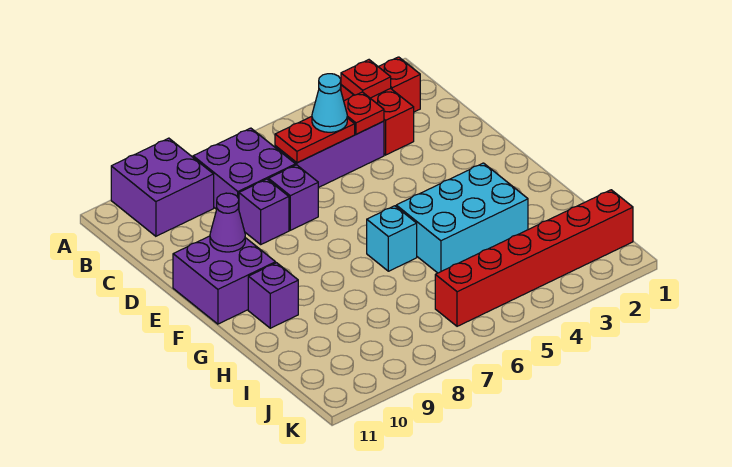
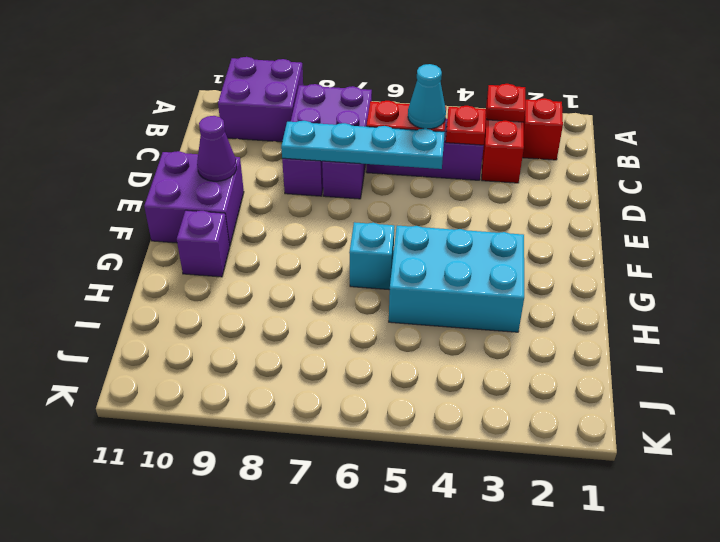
none -> cyan 1x4 plate [281,121,445,169]
red 1x6 brick [435,190,633,326] -> none

